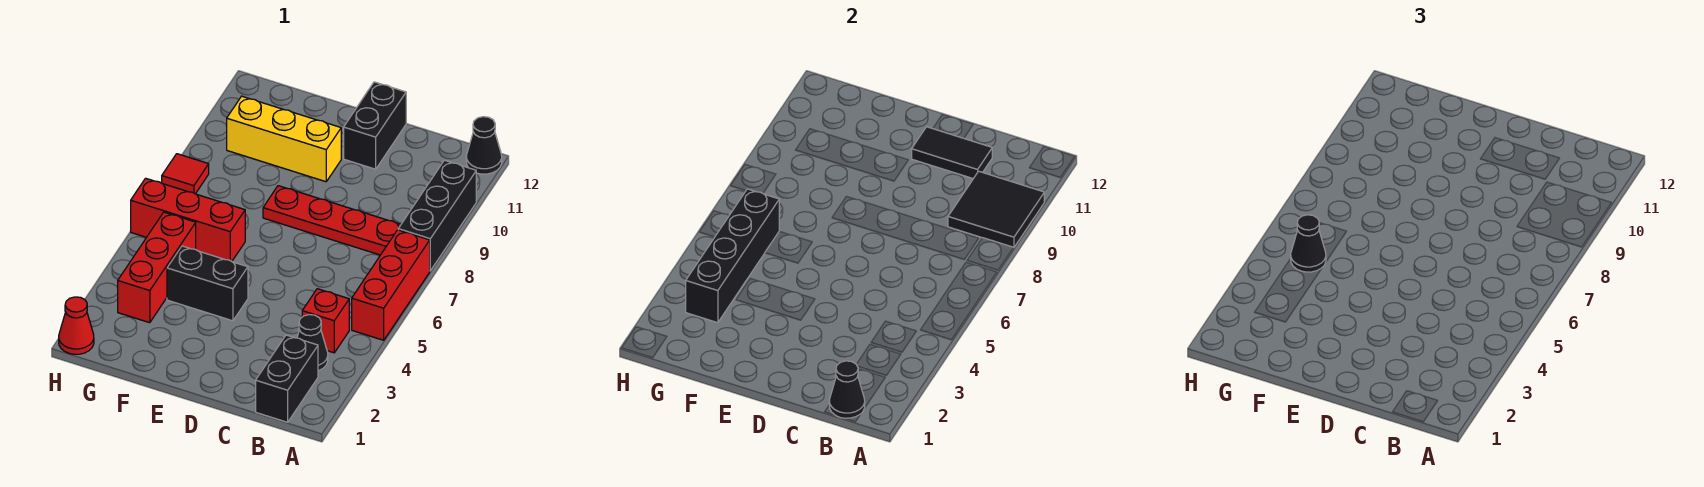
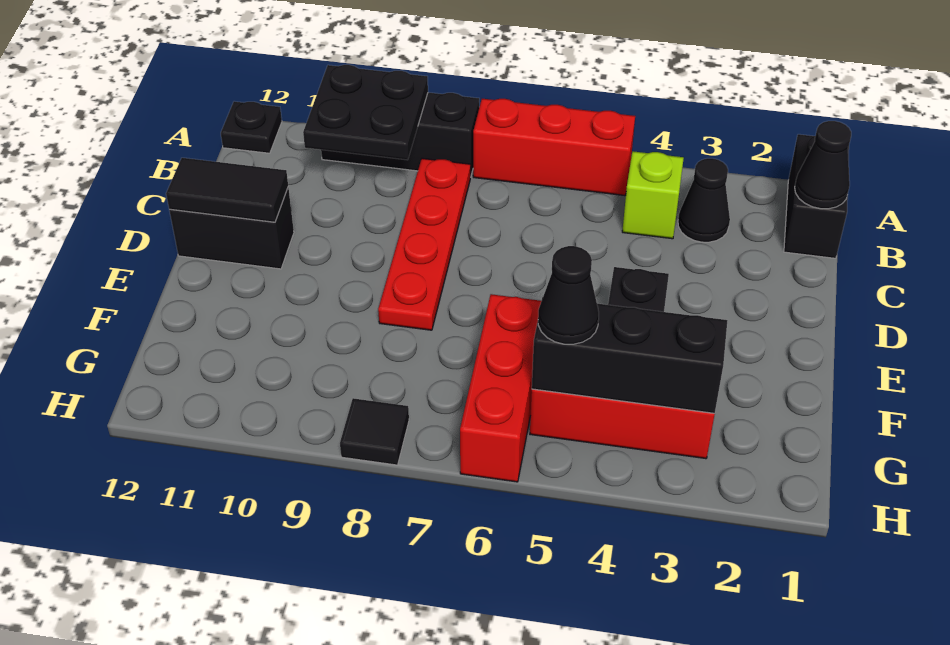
black 2x2 tile [948,171,1044,248] -> black 2x2 plate [303,65,428,160]
black 1x1 cone [466,117,502,174] -> black 1x1 plate [221,101,282,153]
black 1x2 brick [256,335,318,422] -> black 1x2 brick turned to [784,134,849,258]
red 1x1 brick [302,289,349,353] -> lime 1x1 brick [622,151,684,239]
black 1x2 tile [912,127,992,179] -> black 1x2 tile turned to [166,158,288,222]
yellow 1x3 brick [227,96,341,182] -> none
black 1x4 brick [686,189,779,323] -> black 1x3 brick [532,297,728,413]
red 1x1 cone [59,297,94,354] -> none
red 1x1 tile [162,154,209,194] -> black 1x1 tile [340,398,409,465]

